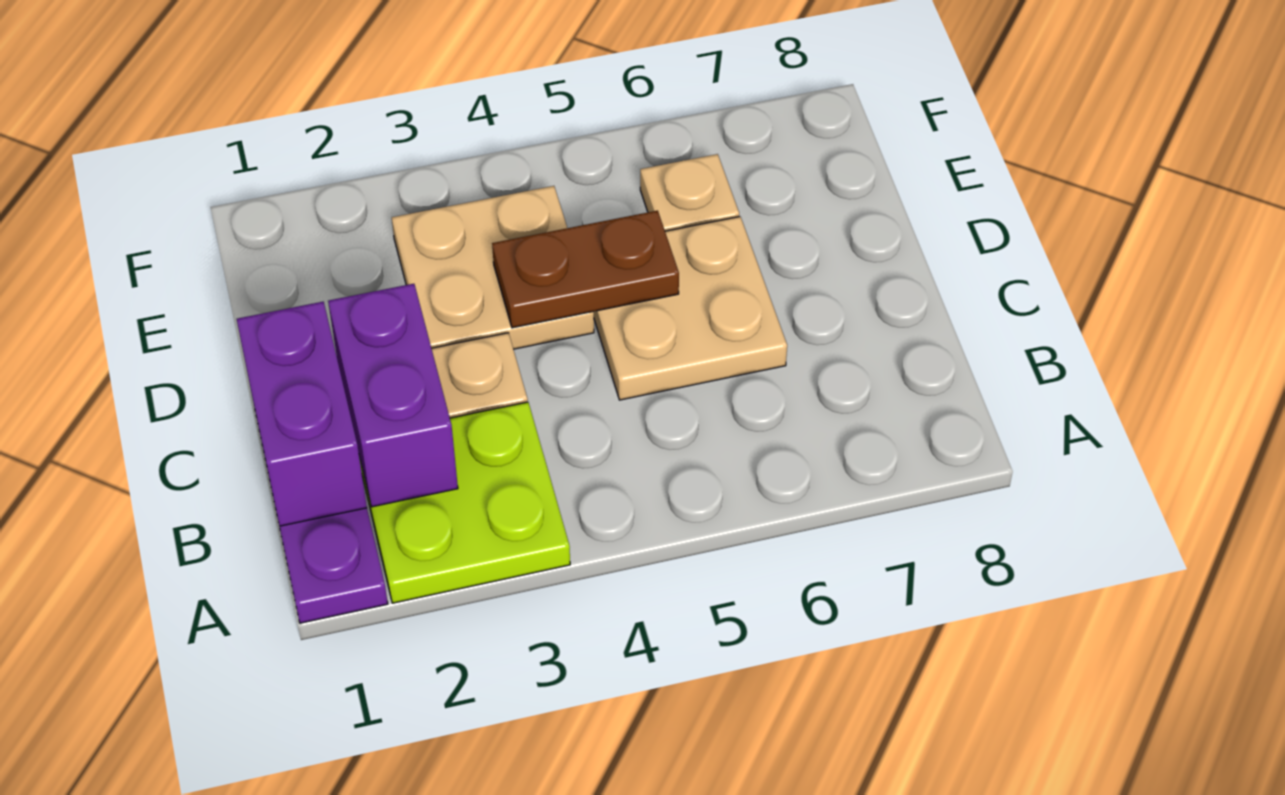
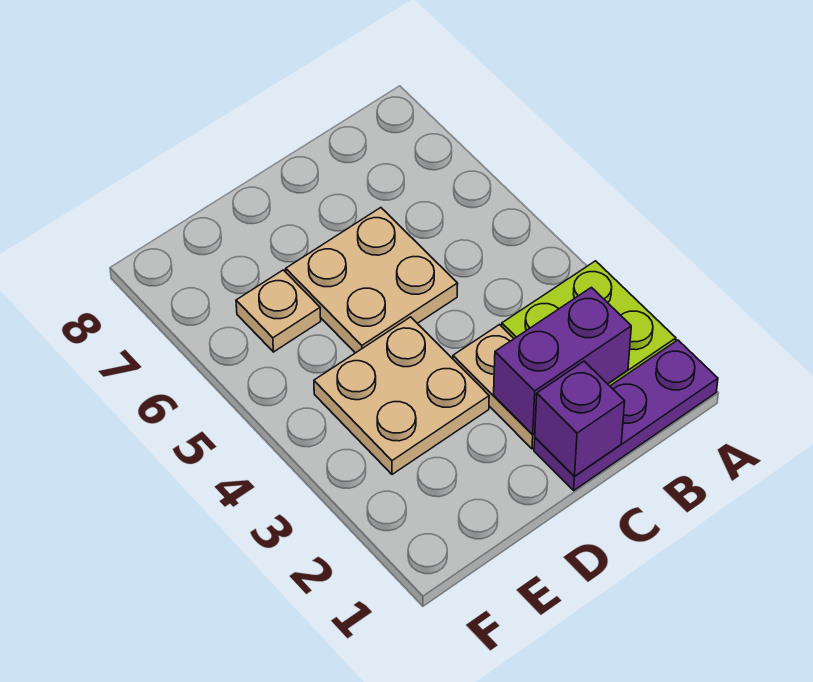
purple 1x2 brick [237,302,367,526] -> purple 1x1 brick [535,361,625,477]
brown 1x2 plate [492,211,679,328] -> none

